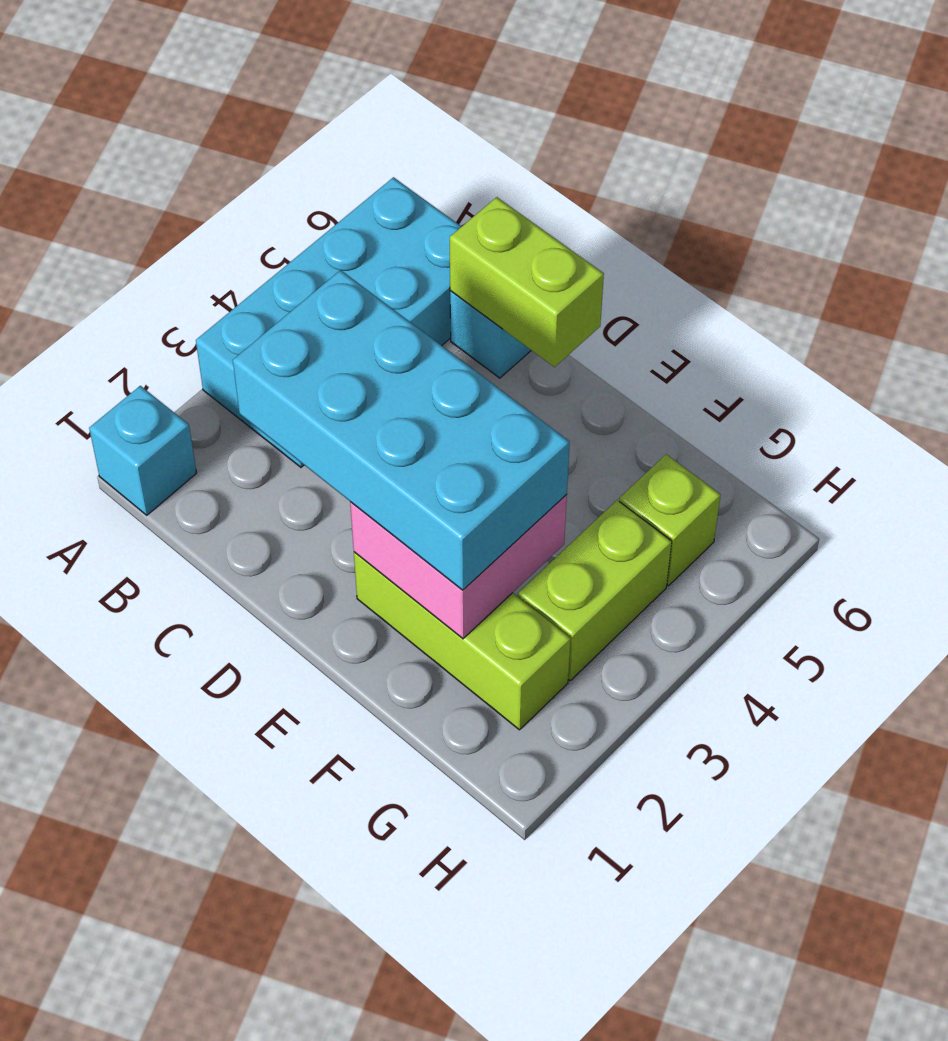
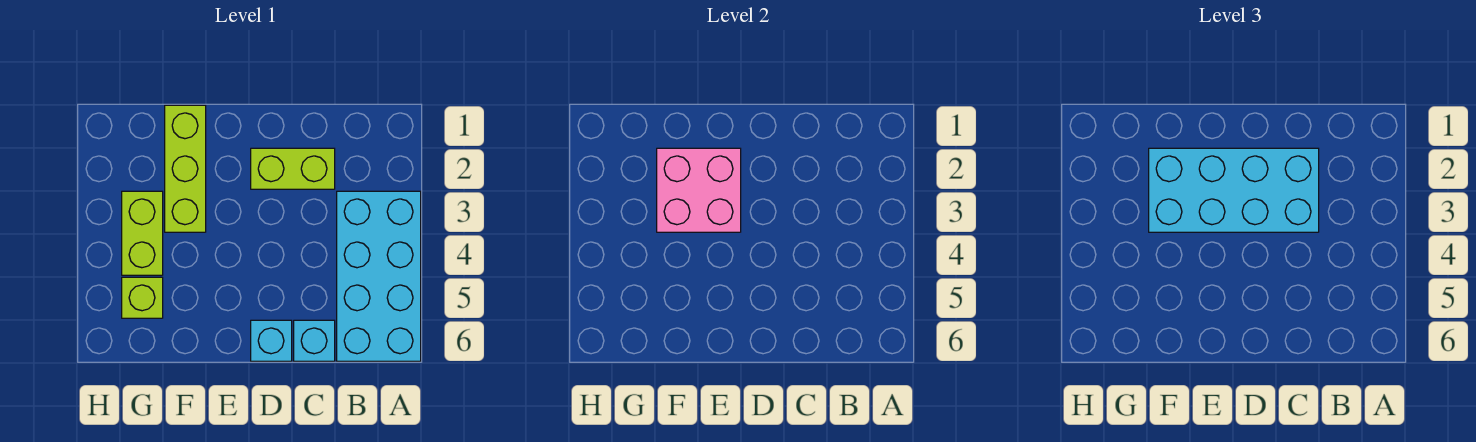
cyan 1x1 brick [89,386,197,515] -> cyan 1x1 brick moved to [251,320,292,361]
lime 1x2 brick [450,197,604,367] -> lime 1x2 brick moved to [251,148,335,189]
lime 1x3 brick [354,552,571,730] -> lime 1x3 brick turned to [165,105,206,232]

